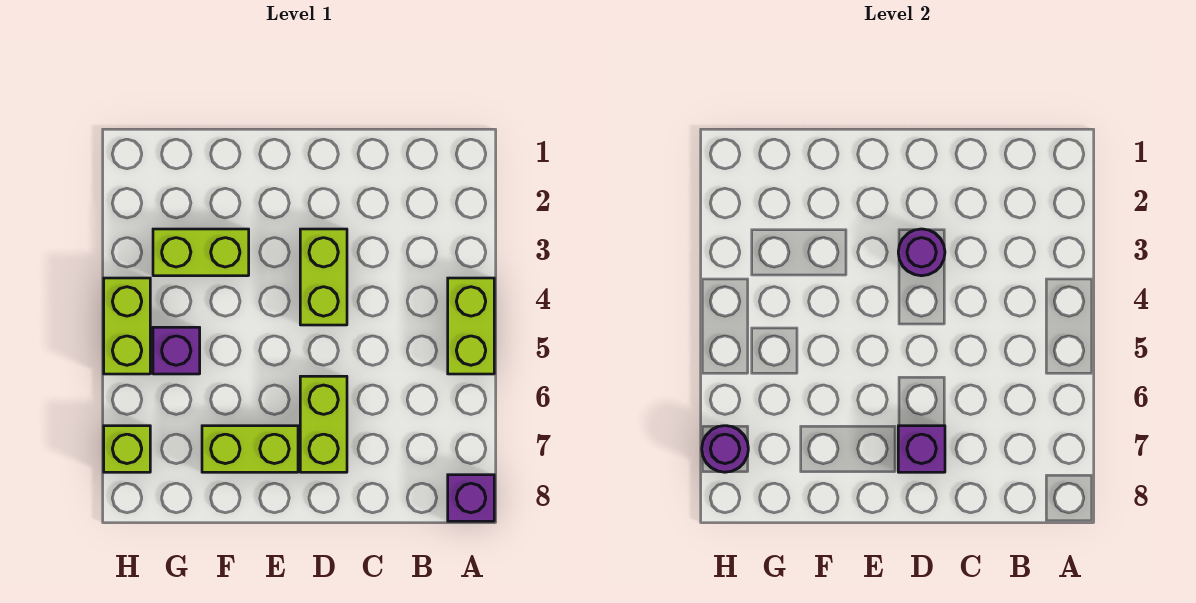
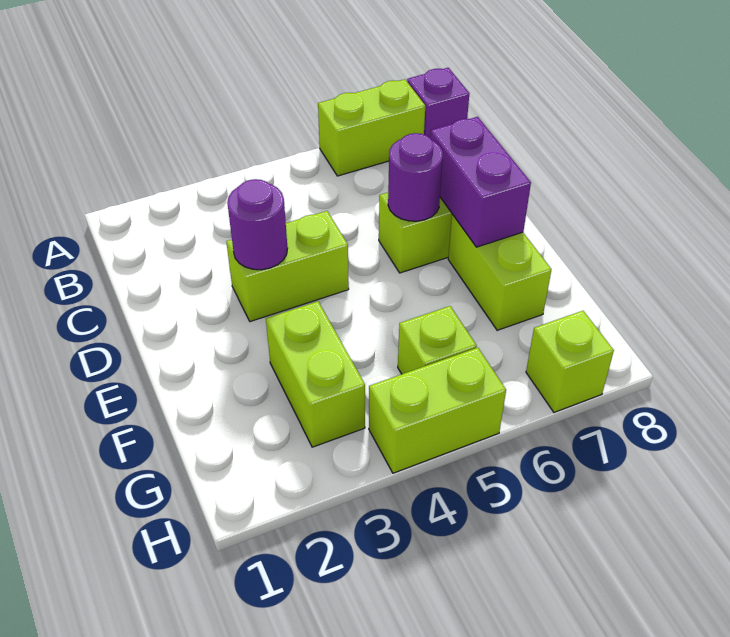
lime 1x2 brick [448,278,494,374] -> lime 1x2 brick moved to [318,79,425,176]
purple 1x1 brick [898,426,945,472] -> purple 1x2 brick [430,117,531,247]
purple 1x1 brick [153,327,200,374] -> lime 1x1 brick [398,306,477,374]
purple 1x1 round brick [702,426,748,472] -> purple 1x1 round brick moved to [388,133,443,221]

